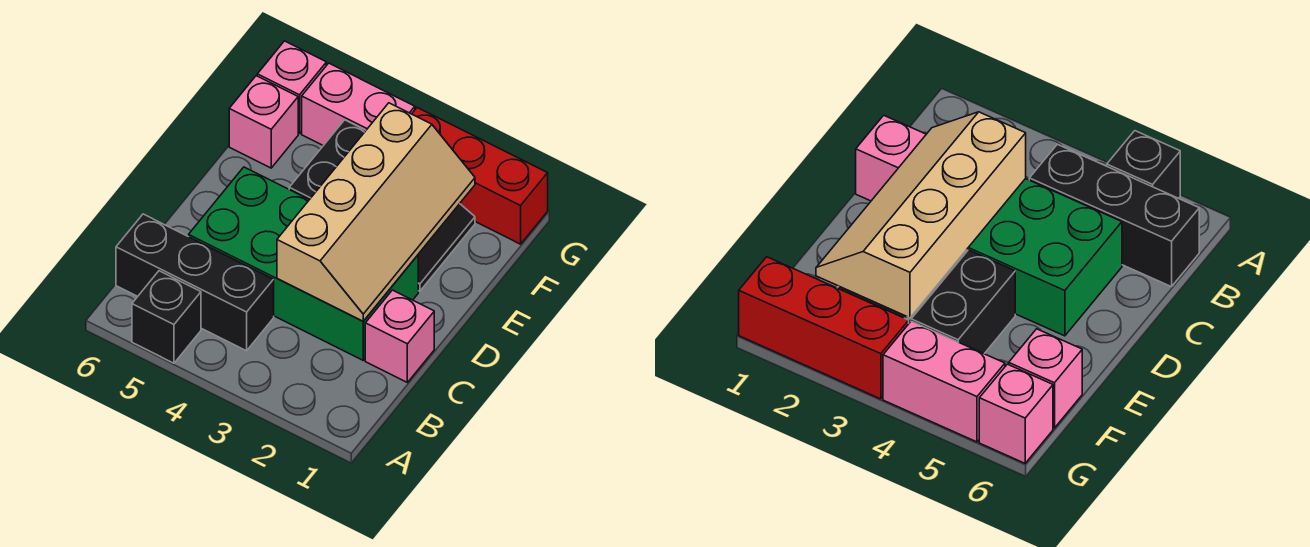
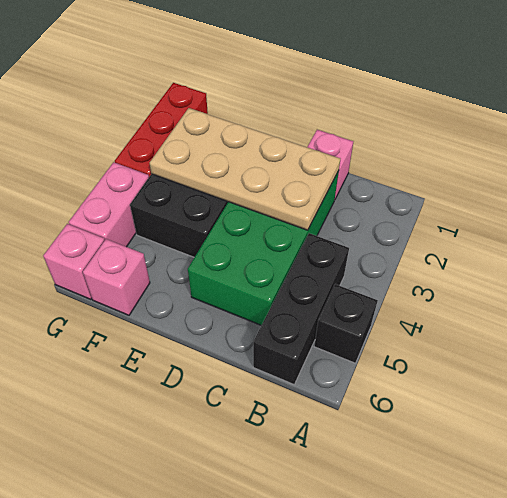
tan 2x4 slope [277,103,475,321] -> tan 2x4 plate [150,108,340,230]

